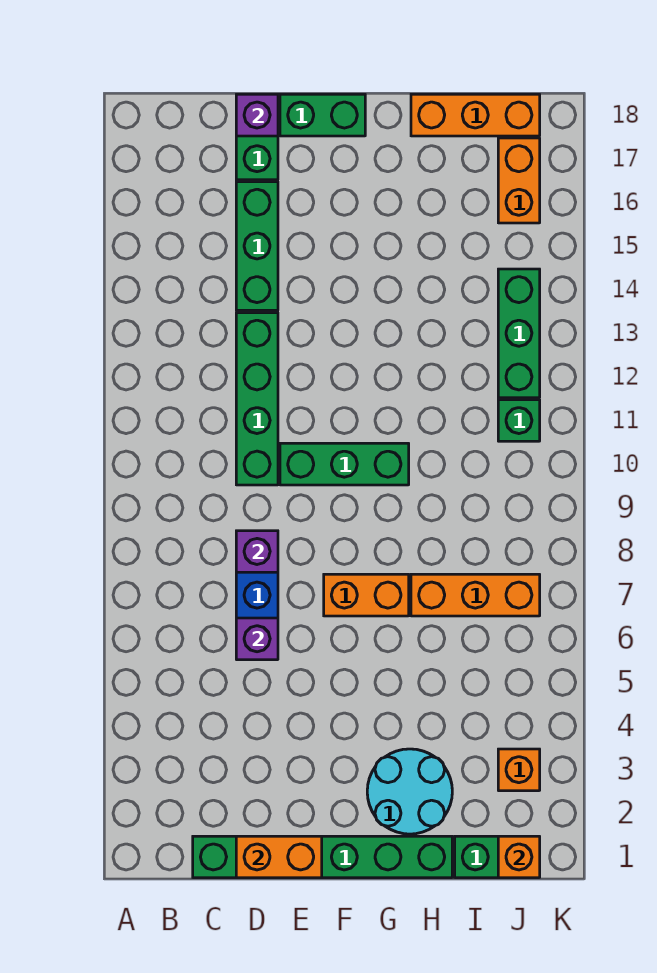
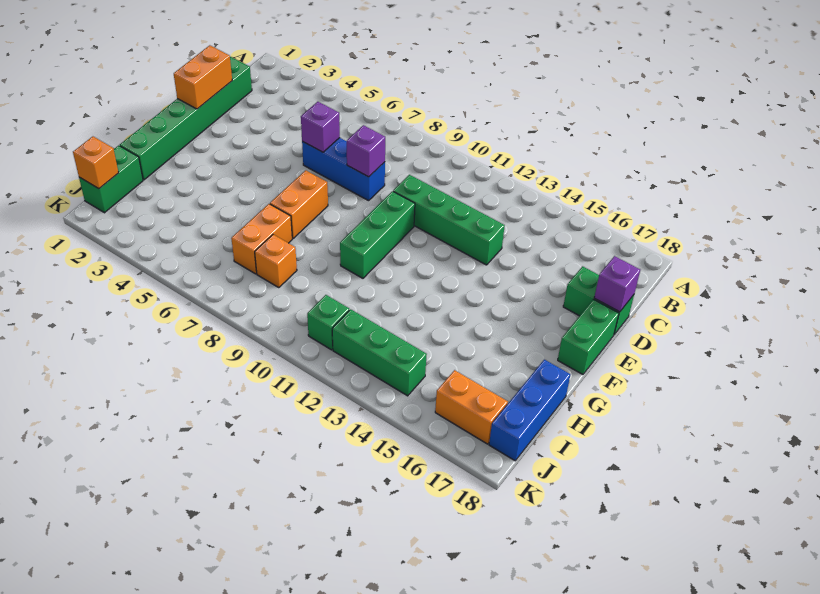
green 1x3 brick [236,182,278,310] -> none
cyan 2x2 round brick [367,749,452,834] -> none
orange 1x3 brick [411,574,540,616] -> orange 1x2 brick [231,204,292,274]
orange 1x3 brick [411,94,540,136] -> blue 1x3 brick [489,359,570,461]
orange 1x1 brick [498,749,540,791] -> orange 1x1 brick moved to [255,235,297,288]

